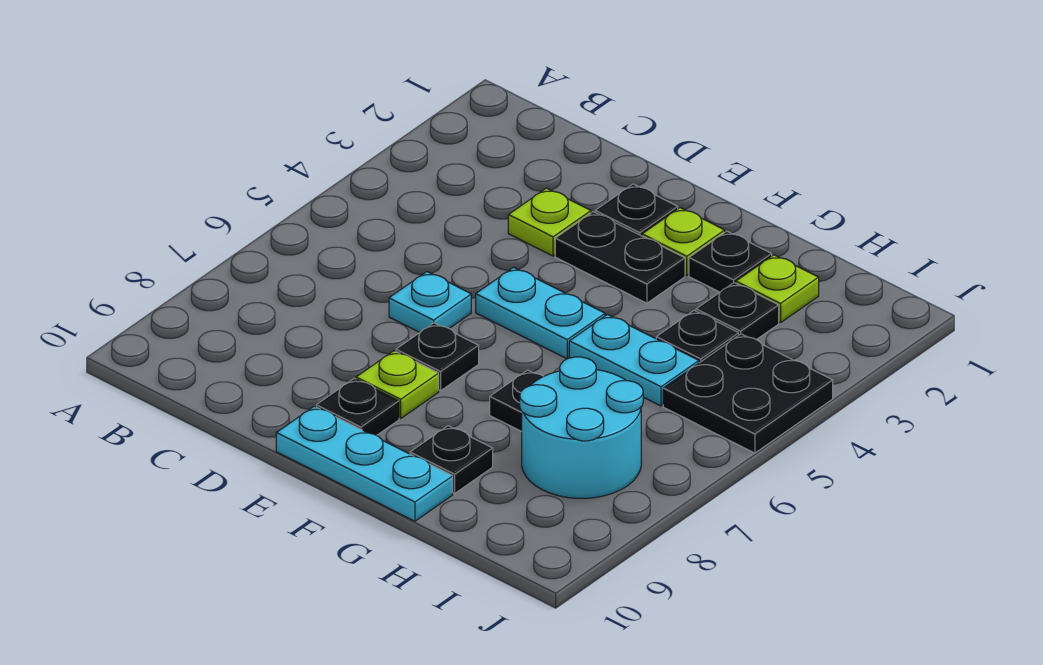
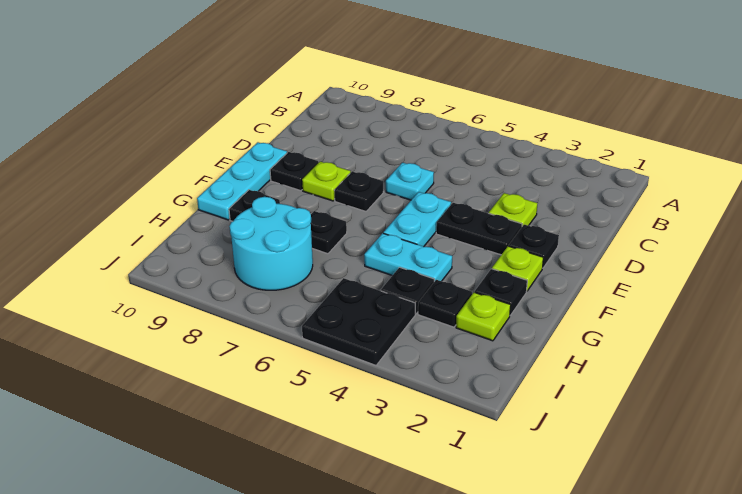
black 1x2 plate [555,212,685,303] -> black 1x2 plate turned to [436,203,522,255]
cyan 1x2 plate [569,315,699,406] -> cyan 1x2 plate turned to [364,233,452,282]

